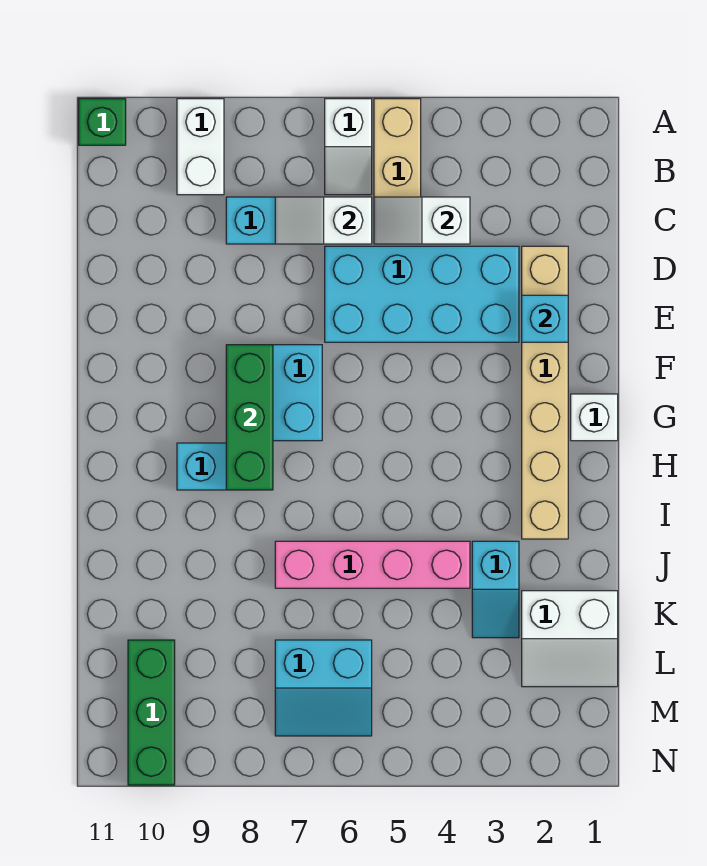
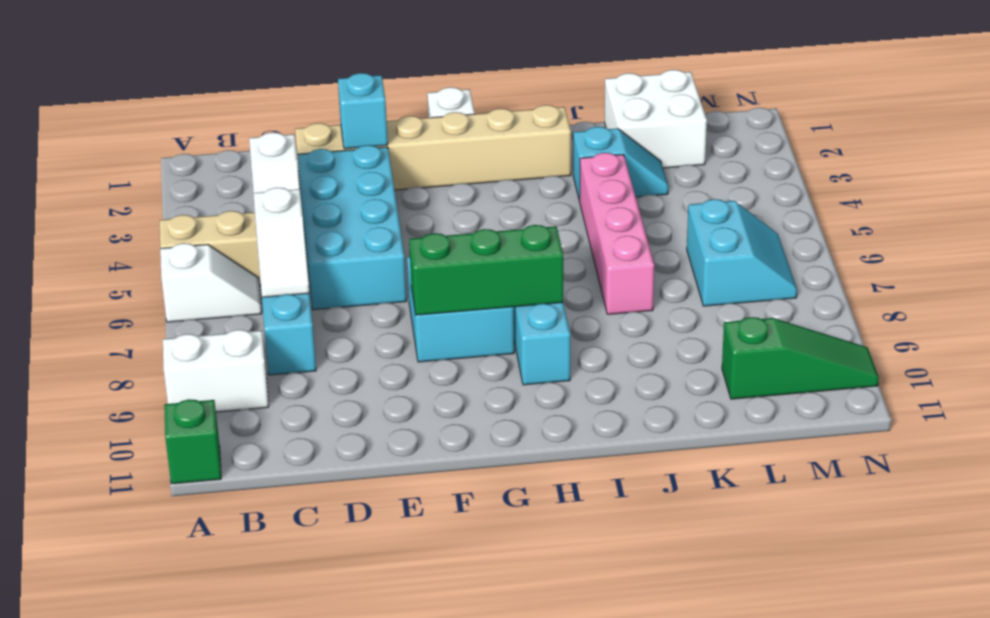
white 2x2 slope [522,591,618,687] -> white 2x2 brick [605,70,707,168]
green 1x3 brick [128,640,175,785] -> green 1x3 slope [722,317,879,399]

